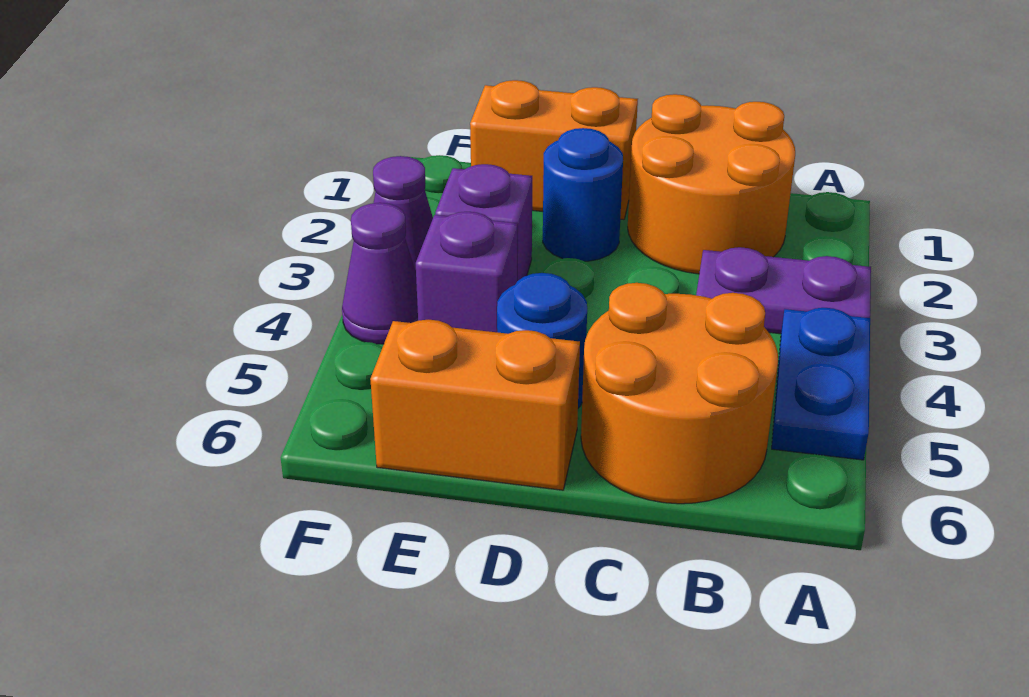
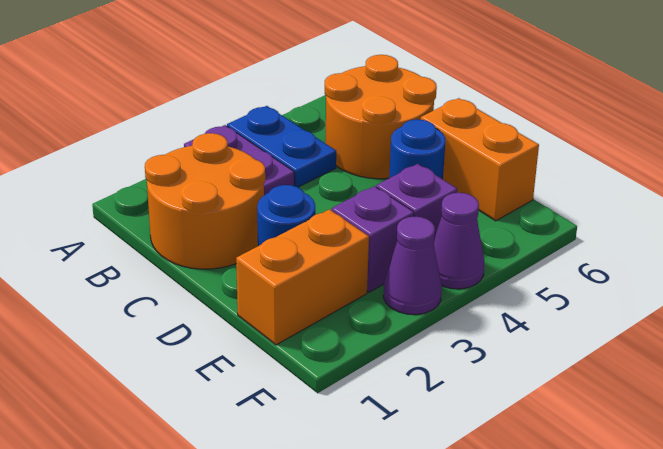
blue 1x2 plate [772,308,870,460] -> blue 1x2 plate turned to [227,106,336,187]
orange 1x2 brick [470,80,638,220] -> orange 1x2 brick turned to [236,209,369,345]

